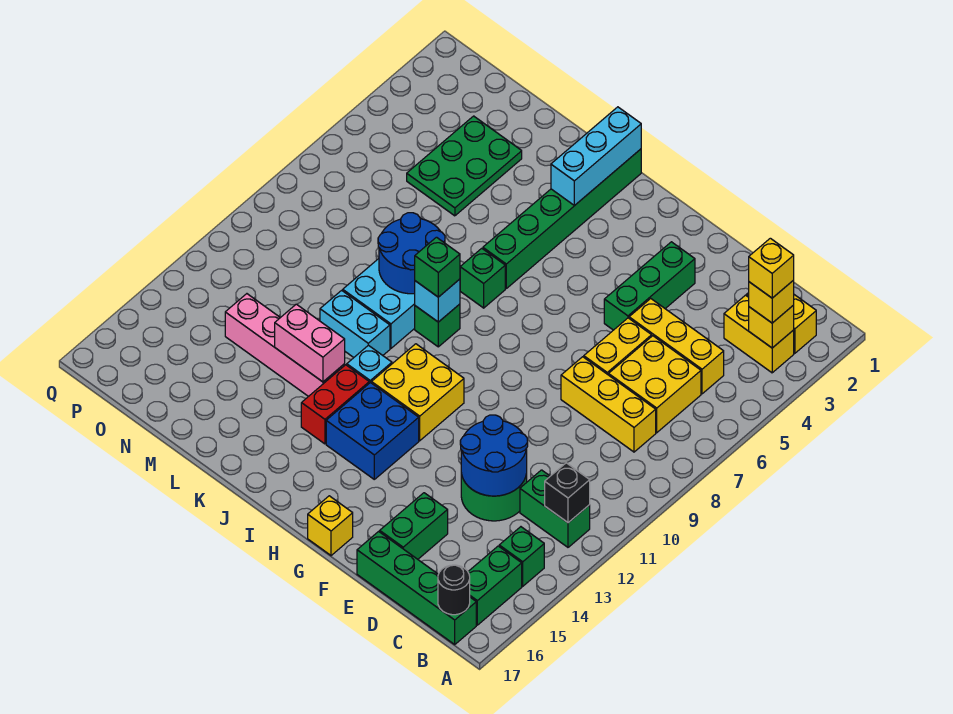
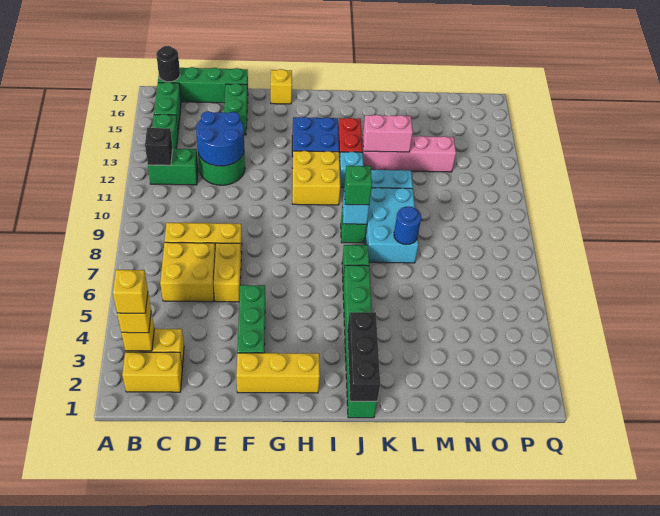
yellow 1x3 brick [629,299,724,394] -> yellow 1x3 brick moved to [236,353,320,393]
cyan 1x3 brick [551,107,641,206] -> black 1x3 brick [347,312,380,401]
blue 2x2 round brick [378,213,445,294] -> blue 1x1 round brick [394,207,421,245]
green 2x3 plate [407,116,522,216] -> none

